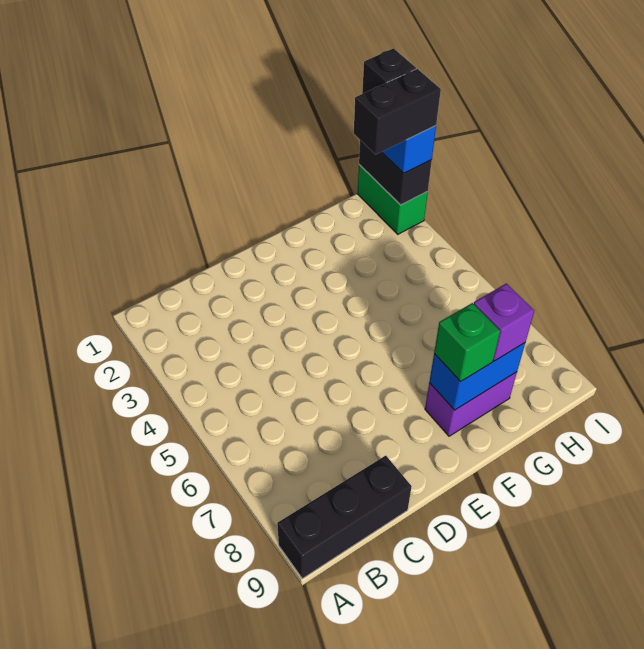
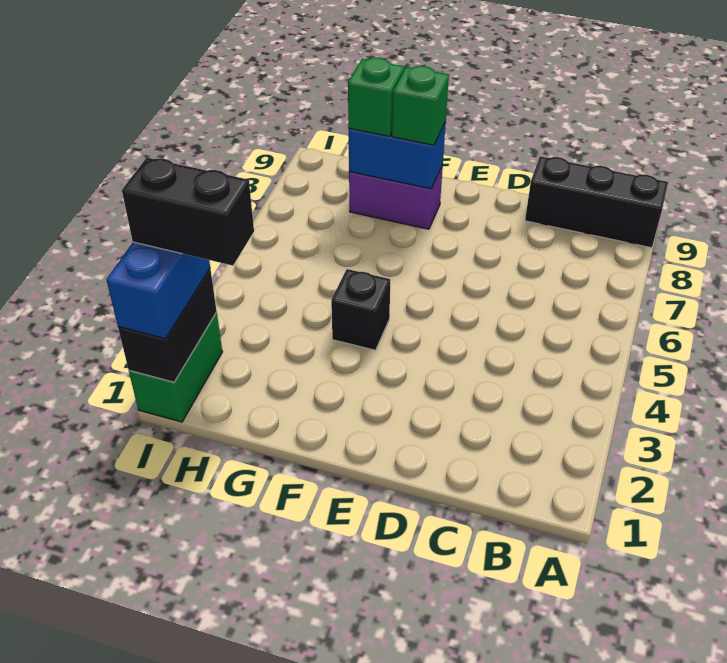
purple 1x1 brick [474,284,534,361] -> green 1x1 brick [348,58,404,136]
black 1x1 brick [362,48,416,94] -> black 1x1 brick moved to [331,269,390,350]

